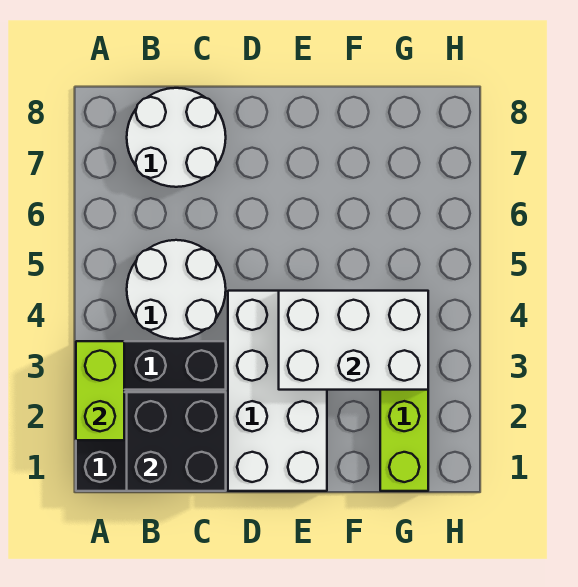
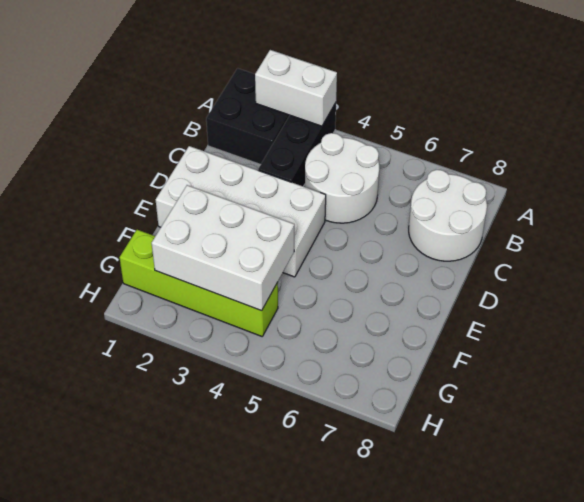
lime 1x2 brick [76,341,124,440] -> white 1x2 brick [255,50,337,126]
black 2x2 brick [127,392,226,491] -> none
white 2x3 brick [279,291,428,390] -> white 2x3 brick turned to [152,185,294,311]

